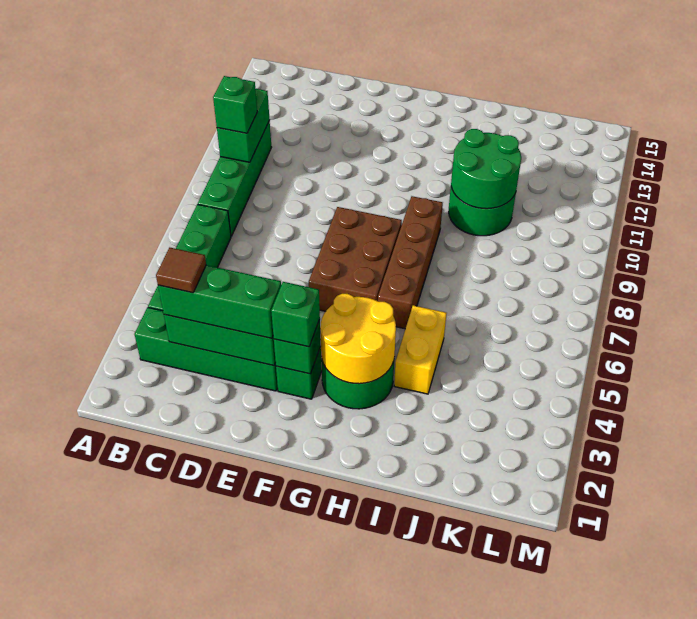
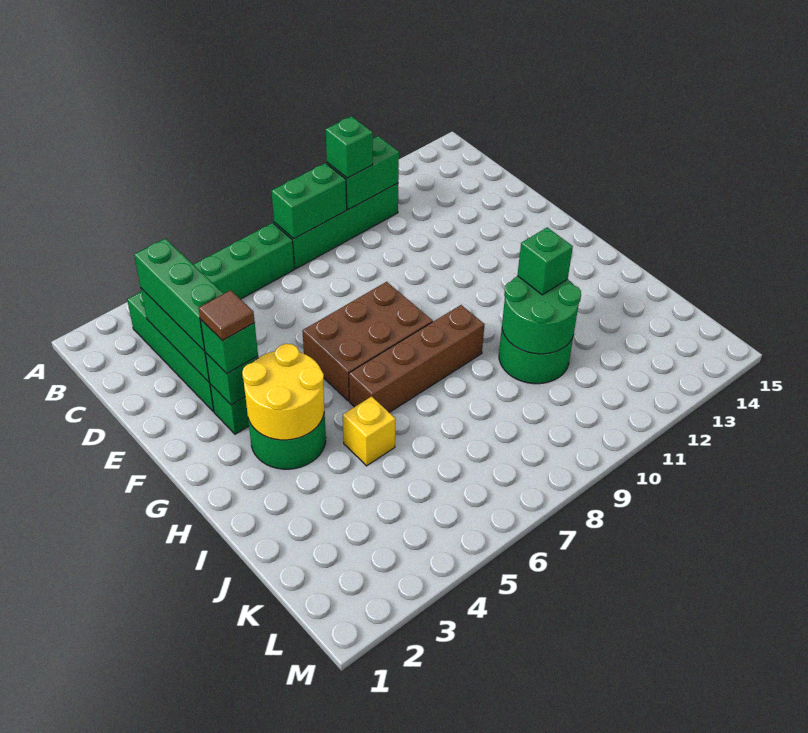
none -> green 1x2 brick [272,163,347,239]
brown 1x1 tile [156,248,206,293] -> brown 1x1 tile moved to [199,290,255,341]
yellow 1x2 brick [394,306,447,394] -> yellow 1x1 brick [343,397,395,466]
none -> green 1x1 brick [517,228,573,295]

